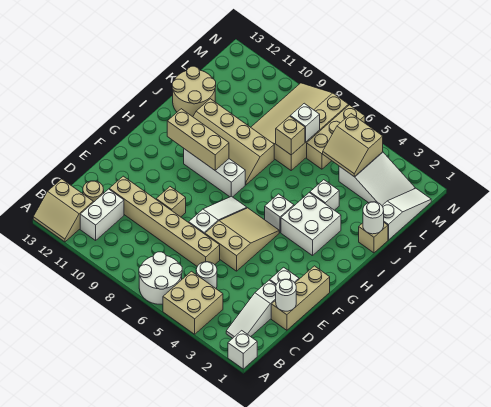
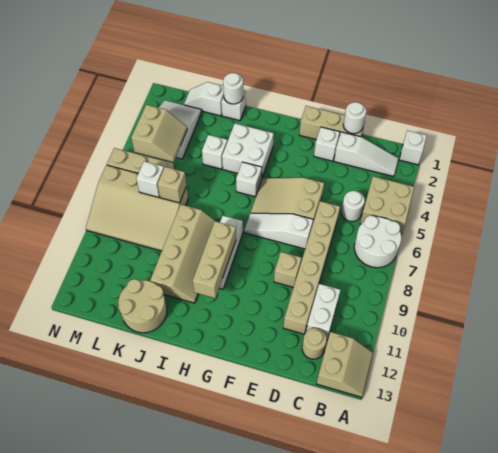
white 1x2 brick [80,189,124,240] -> white 1x2 brick turned to [306,284,340,341]
tan 1x1 brick [359,223,388,253] -> white 1x1 brick [221,91,246,121]
white 1x3 slope [382,188,431,240] -> white 1x2 slope [184,82,224,116]

